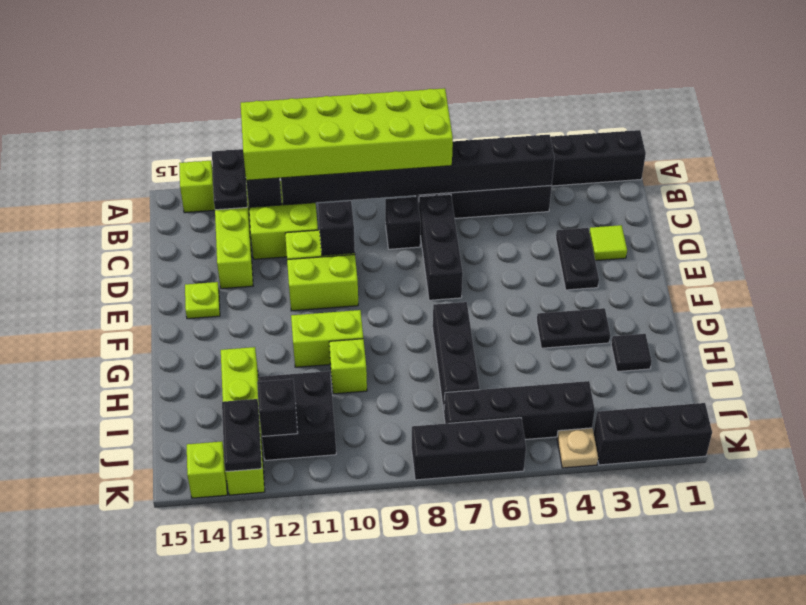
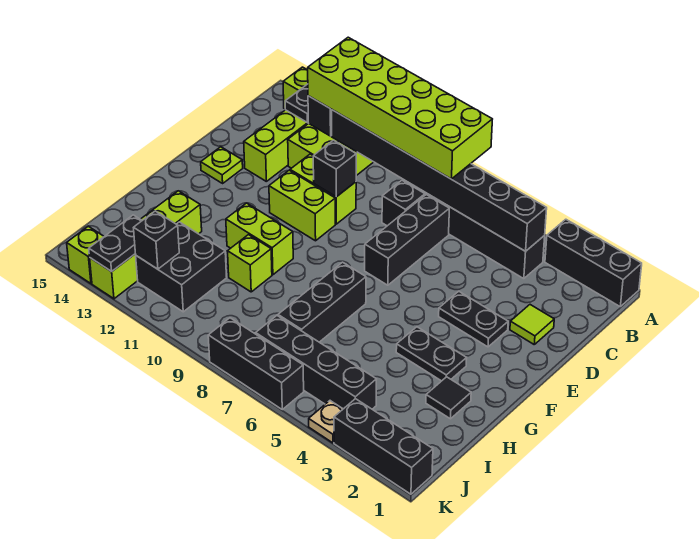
black 1x2 plate [556,228,599,290] -> black 1x2 plate turned to [439,291,508,347]

